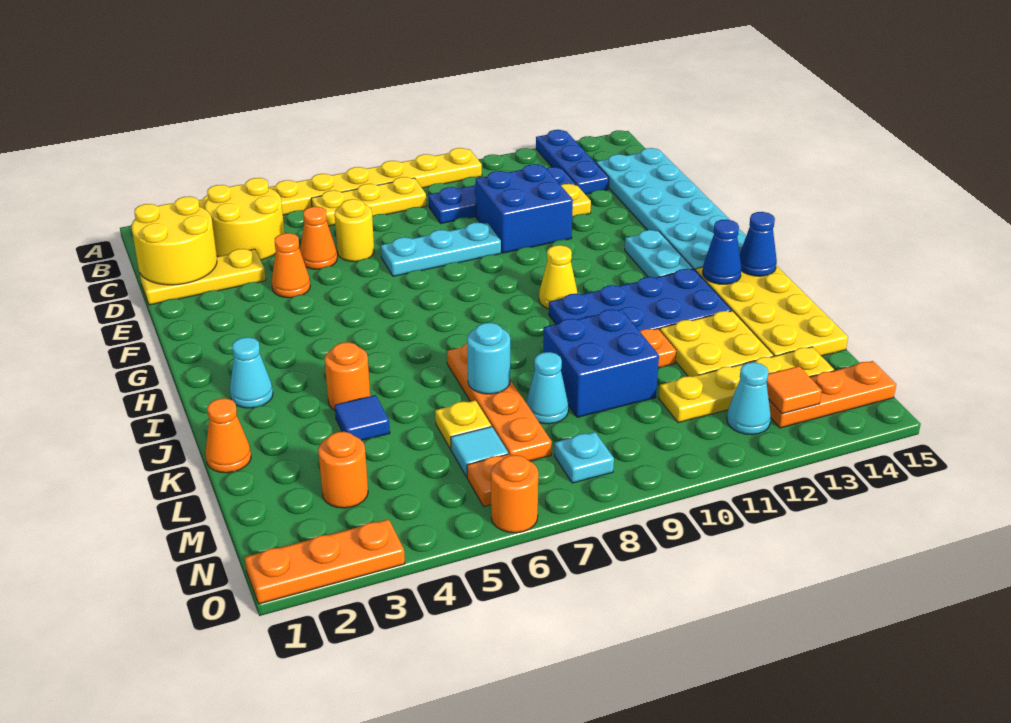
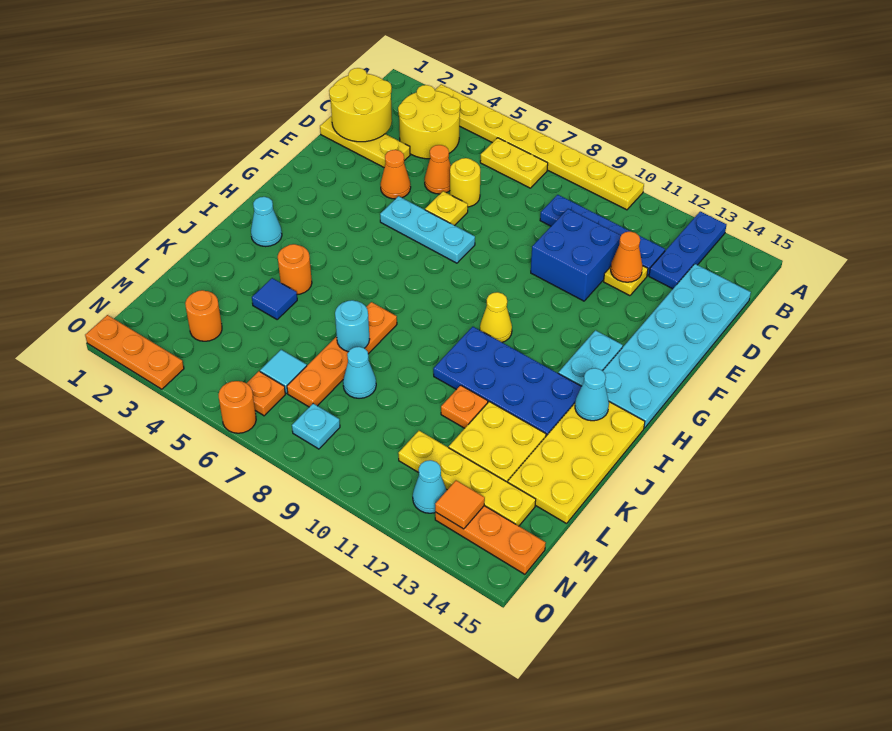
yellow 1x3 plate [311,177,427,226] -> yellow 1x2 plate [480,138,548,188]
cyan 1x3 plate [381,223,501,276] -> cyan 1x3 plate moved to [380,196,475,263]
blue 1x1 cone [703,219,742,284] -> cyan 1x1 cone [575,368,609,421]
blue 1x1 cone [740,212,777,276] -> none
orange 1x1 cone [206,398,251,473] -> orange 1x1 cone moved to [611,231,643,282]
blue 2x2 brick [543,309,659,417] -> none
yellow 1x1 plate [435,400,491,449] -> yellow 1x1 plate moved to [425,191,468,226]

